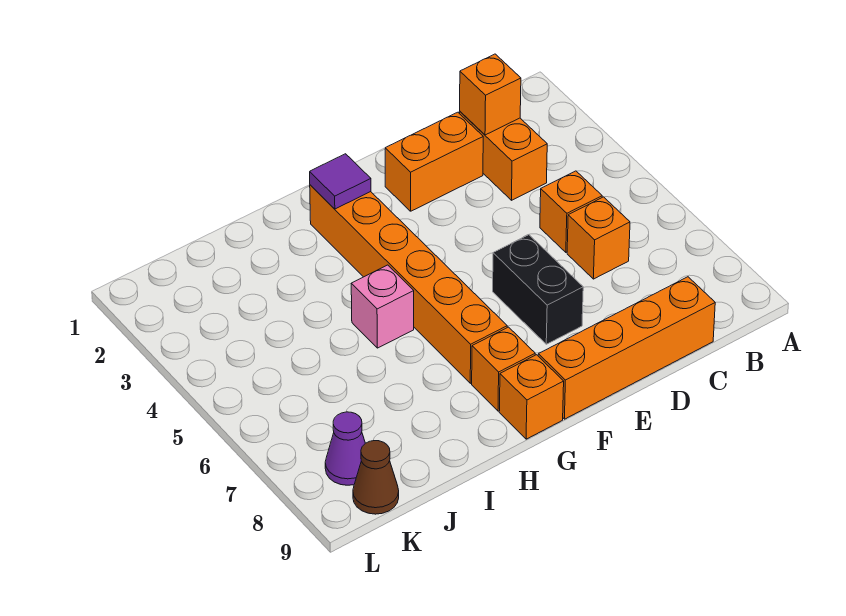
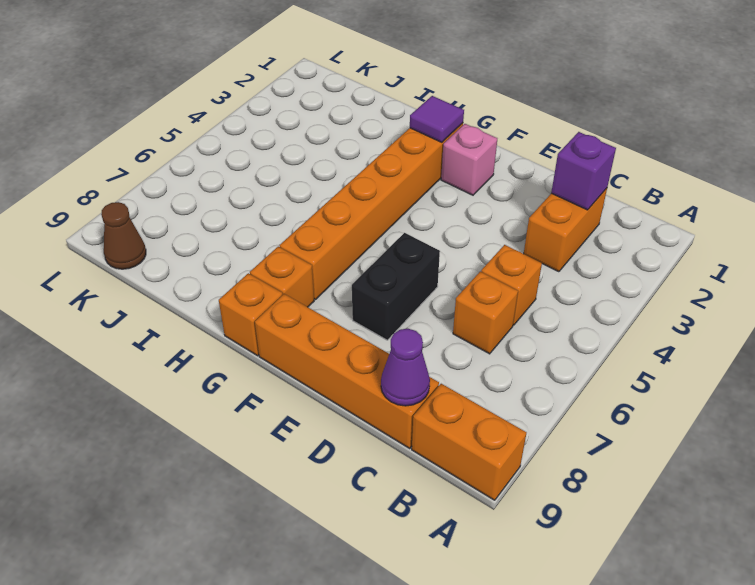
orange 1x1 brick [460,54,521,135] -> purple 1x1 brick [551,132,616,210]
orange 1x2 brick [385,112,483,211] -> orange 1x2 brick moved to [412,384,527,500]
pink 1x1 brick [351,265,414,348] -> pink 1x1 brick moved to [441,124,497,195]
purple 1x1 cone [325,412,365,485] -> purple 1x1 cone moved to [381,329,430,406]

